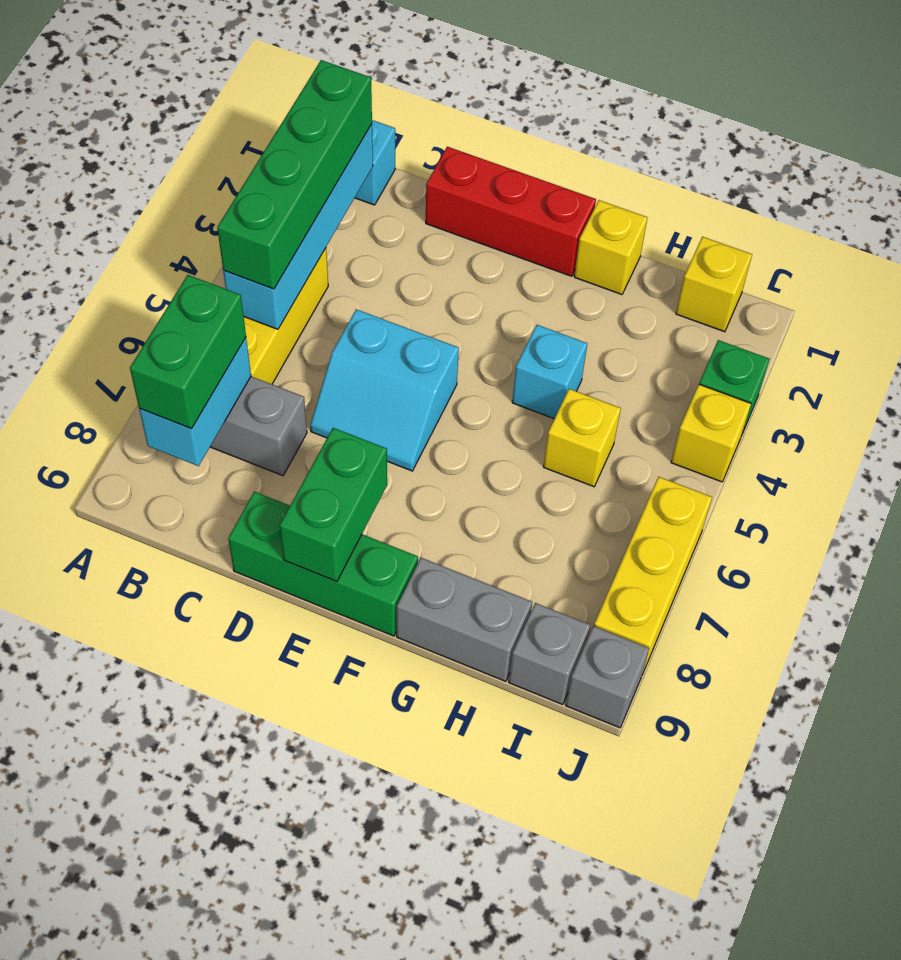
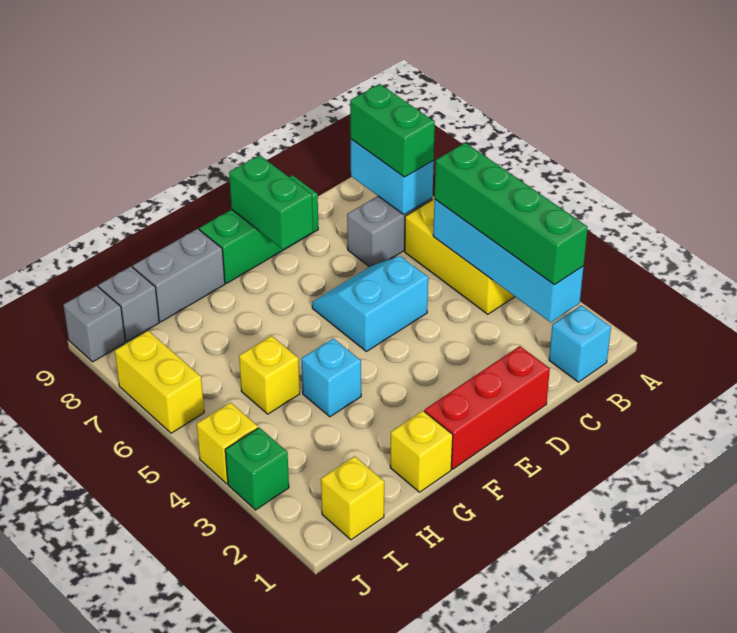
yellow 1x3 brick [594,477,712,674] -> yellow 1x2 brick [115,331,204,433]

